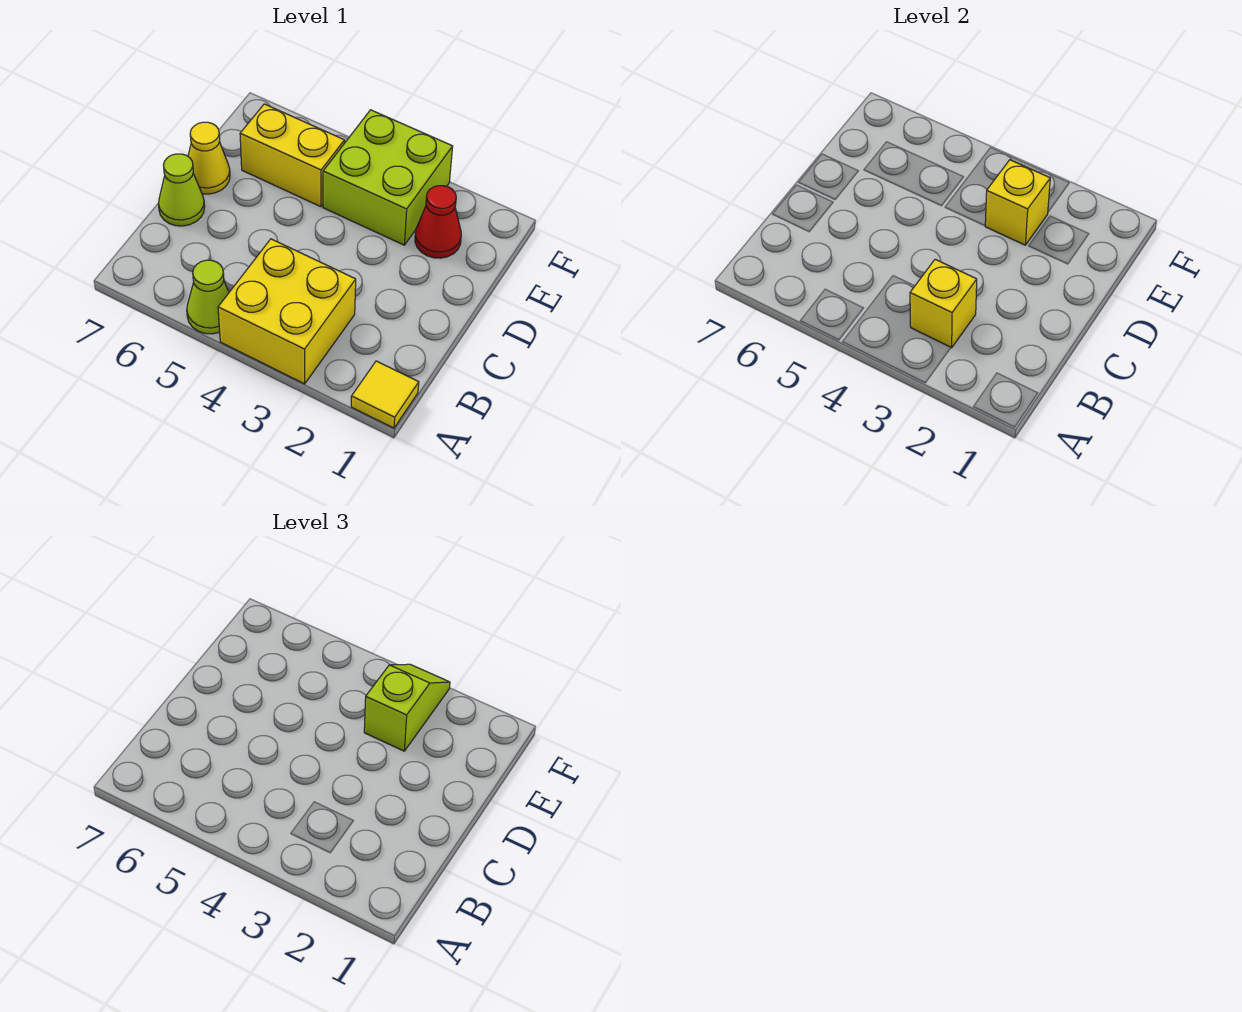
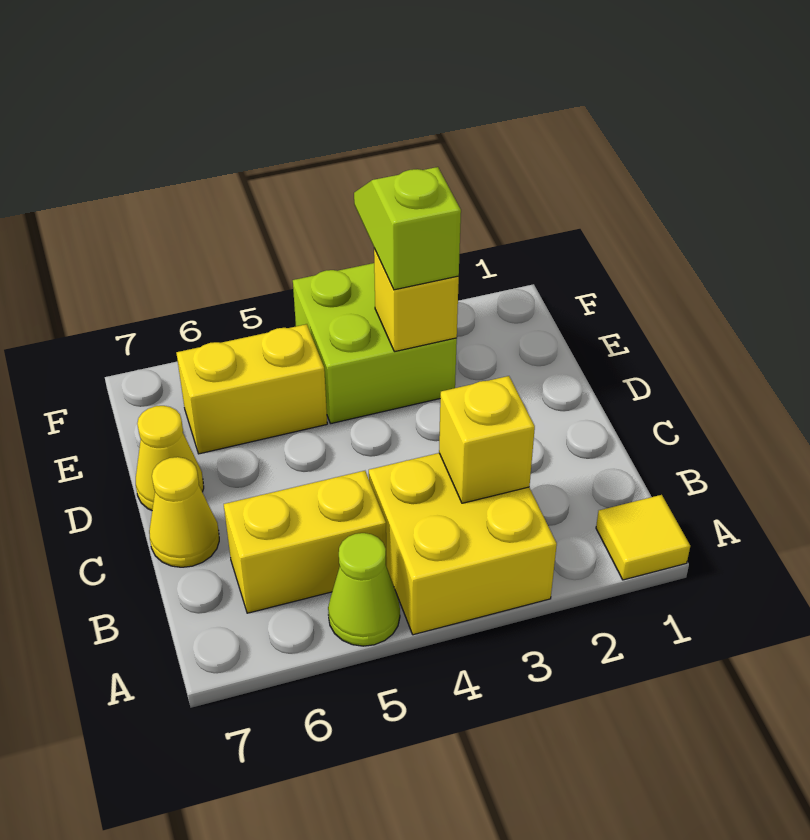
none -> yellow 1x2 brick [224,471,387,613]
lime 1x1 cone [158,154,205,226] -> yellow 1x1 cone [149,457,219,567]
red 1x1 cone [415,186,461,258] -> none

